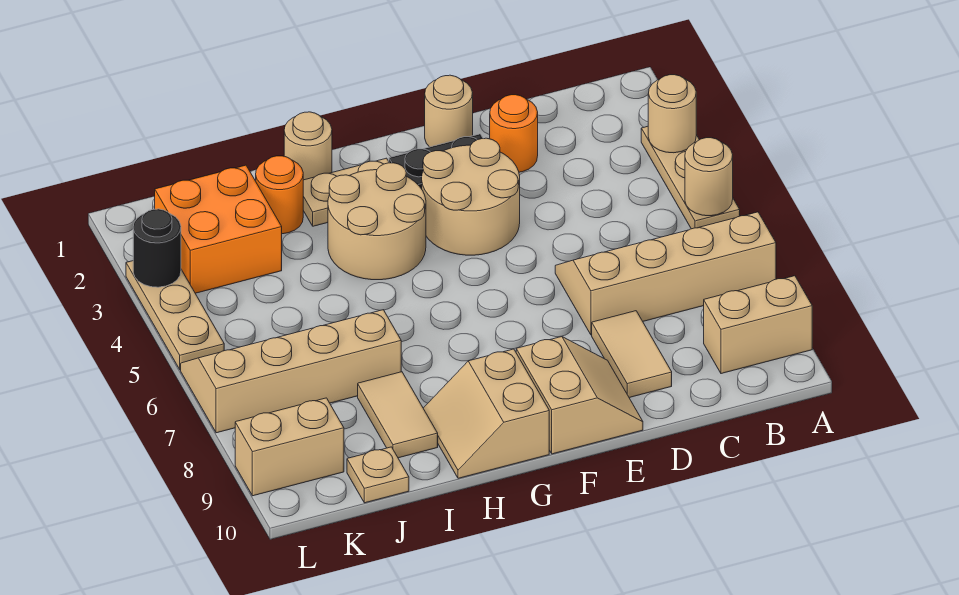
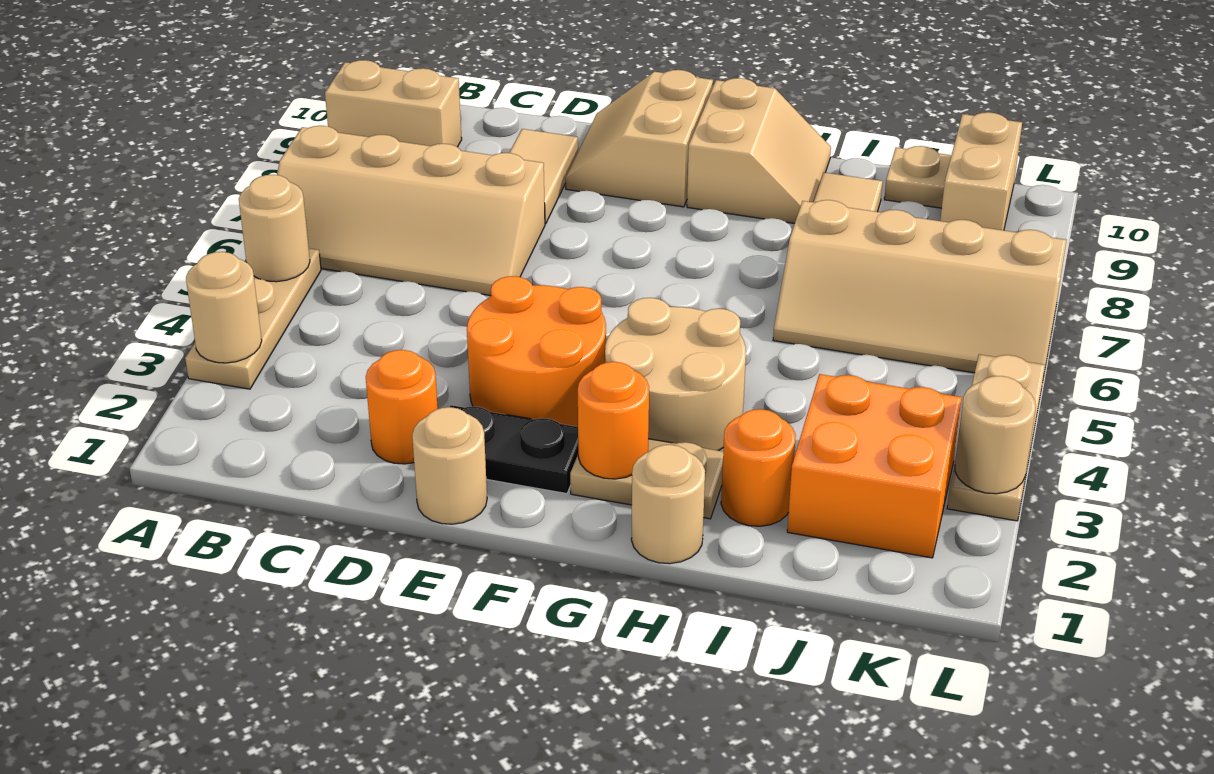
tan 2x2 round brick [422,138,520,255] -> orange 2x2 round brick [467,276,606,427]
none -> orange 1x1 round brick [578,362,649,479]
tan 1x2 brick [235,398,344,496] -> tan 1x2 brick turned to [940,112,1022,230]
black 1x1 round brick [133,209,181,287] -> tan 1x1 round brick [955,376,1036,494]

